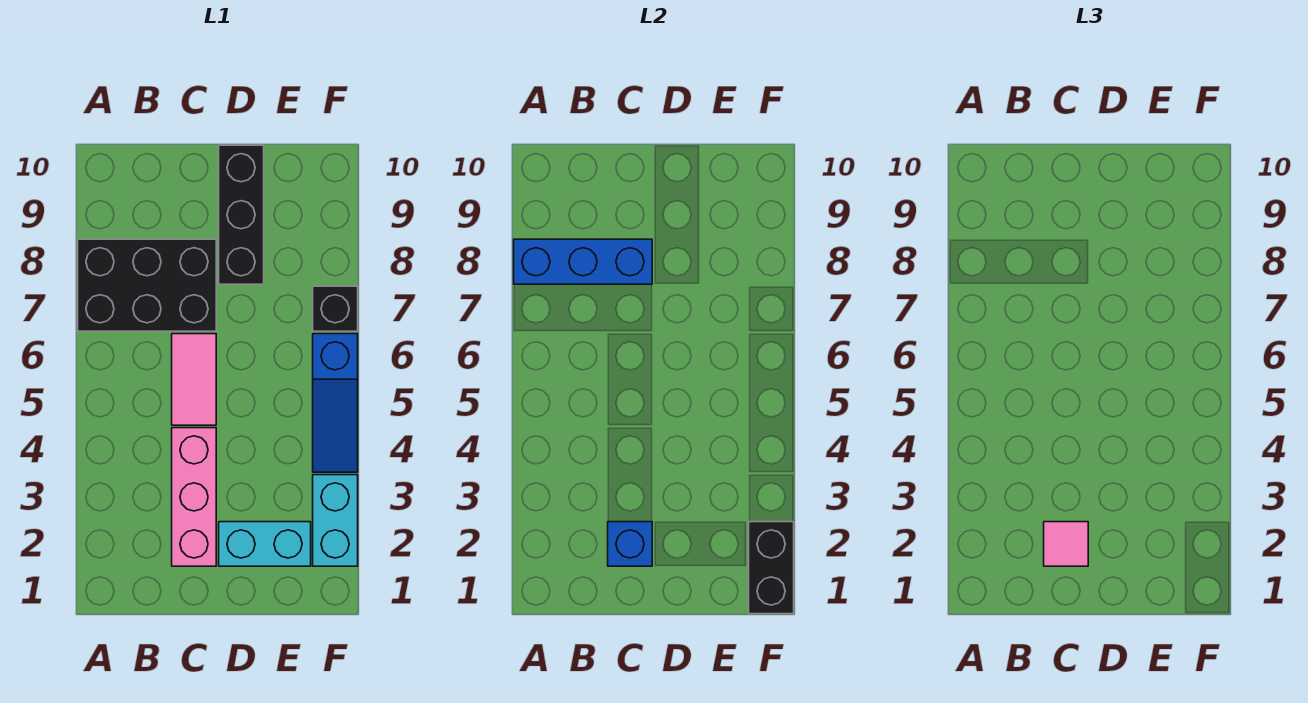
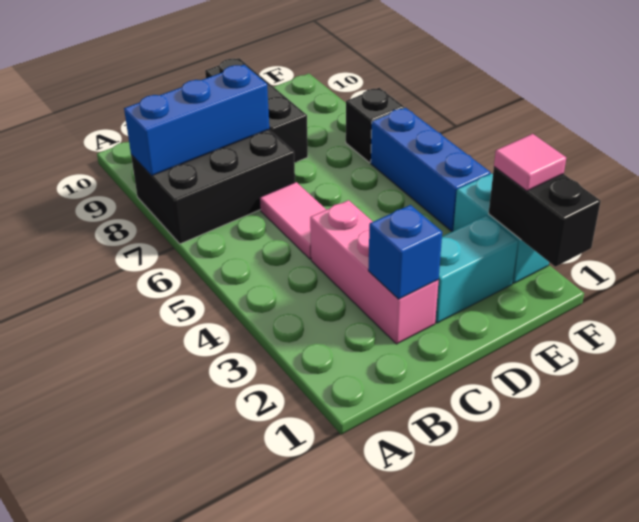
pink 1x1 tile [1044,522,1088,566] -> pink 1x1 tile moved to [494,134,566,191]
blue 1x3 slope [313,334,358,472] -> blue 1x3 brick [371,108,490,231]

